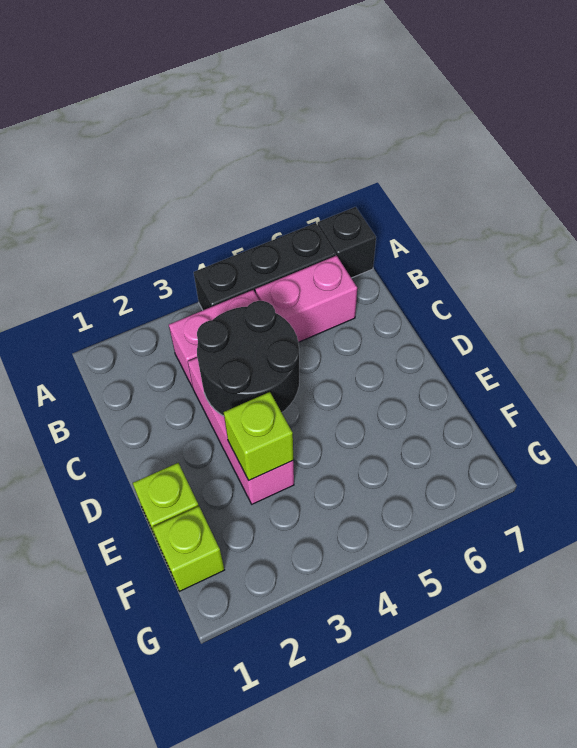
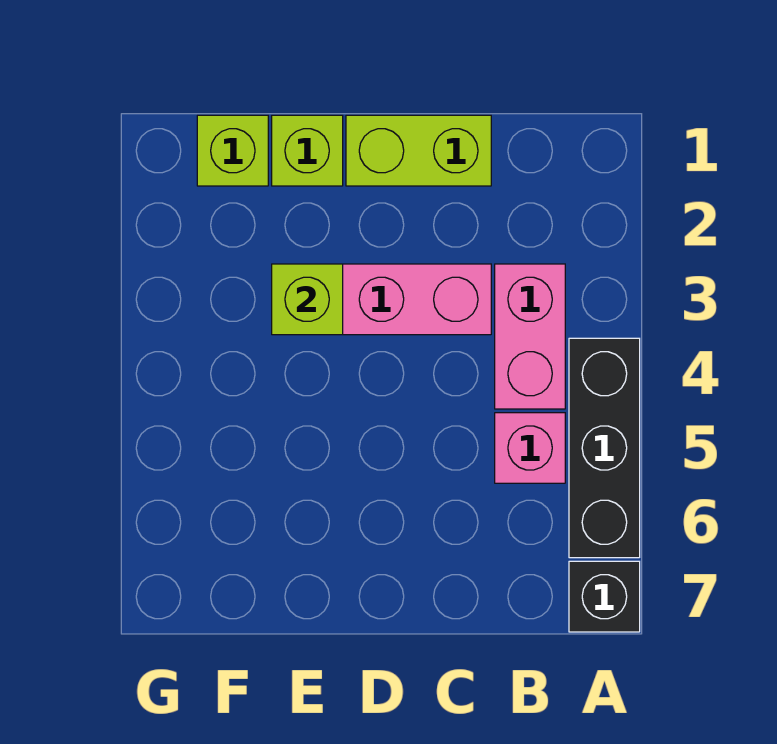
pink 1x2 brick [255,256,357,342] -> pink 1x1 brick [495,413,565,483]
none -> lime 1x2 brick [346,115,491,186]
black 2x2 round brick [197,301,299,416] -> none

